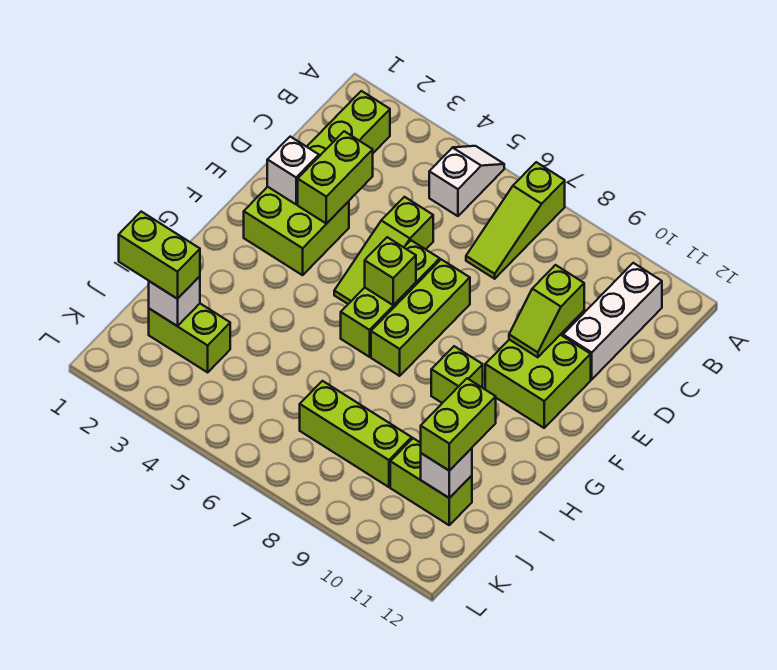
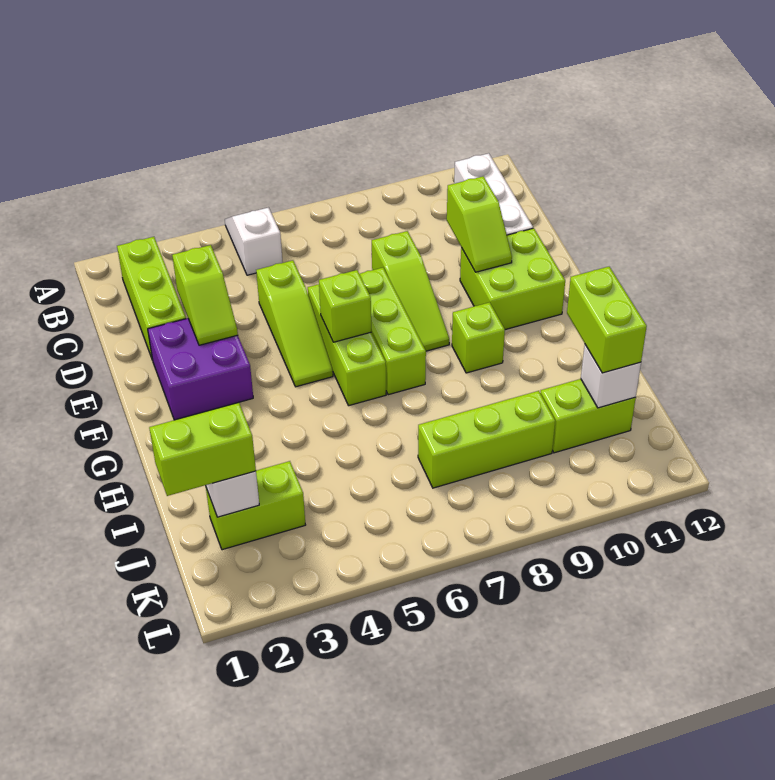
lime 1x3 slope [466,162,565,279] -> lime 1x3 slope moved to [371,231,449,351]
lime 1x2 brick [298,131,373,224] -> lime 1x2 slope [172,245,238,345]
lime 2x2 brick [244,187,349,275] -> purple 2x2 brick [148,318,253,420]
white 1x1 brick [267,137,319,204] -> none

